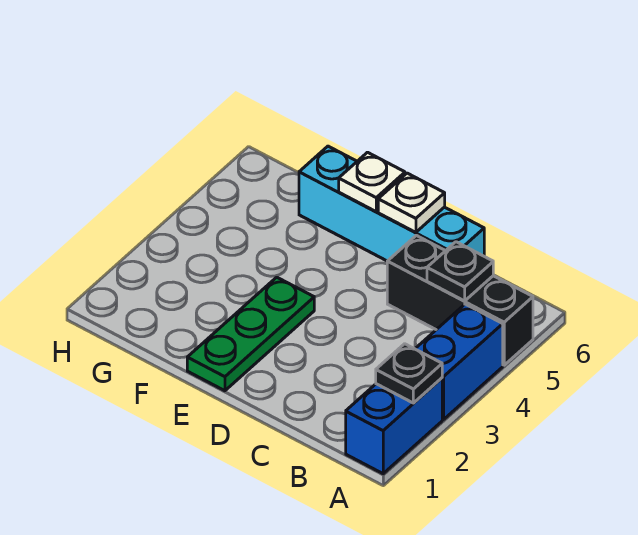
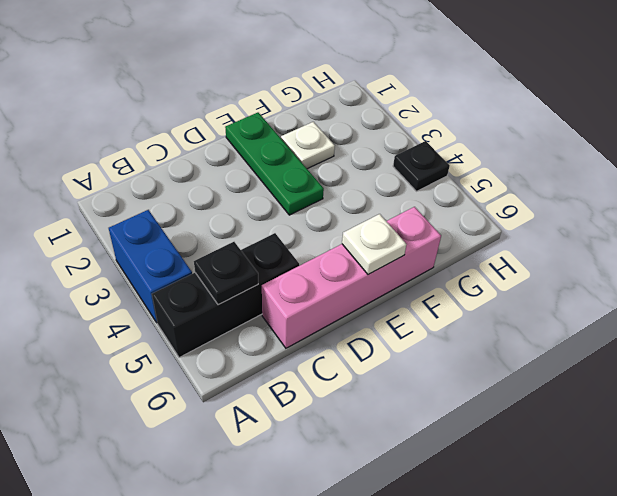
blue 1x2 brick [346,378,442,474] -> none
black 1x1 plate [376,344,442,403] -> black 1x1 plate moved to [393,141,450,191]
cyan 1x4 brick [299,146,484,261] -> pink 1x4 brick [262,207,441,348]
white 1x1 plate [378,173,445,232] -> white 1x1 plate moved to [281,122,335,169]

